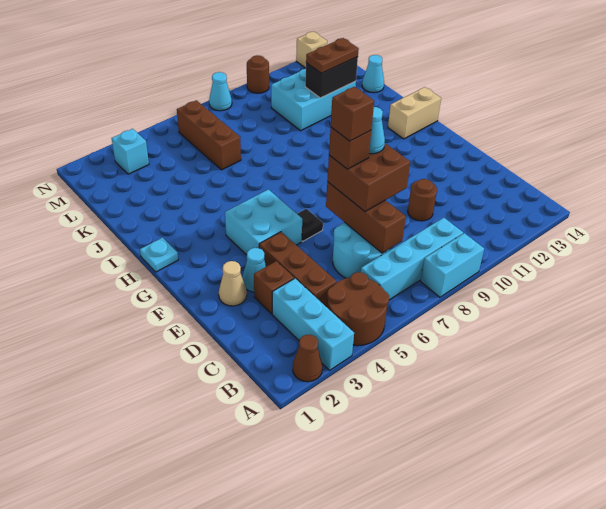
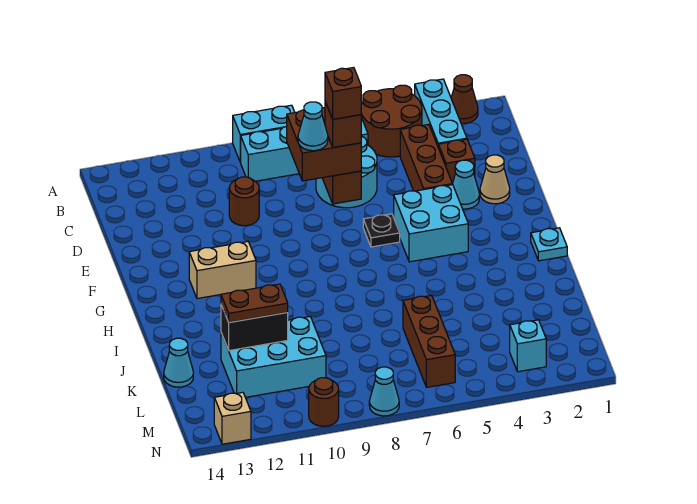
tan 1x2 brick [388,87,441,139] -> tan 1x2 brick moved to [189,241,256,299]

